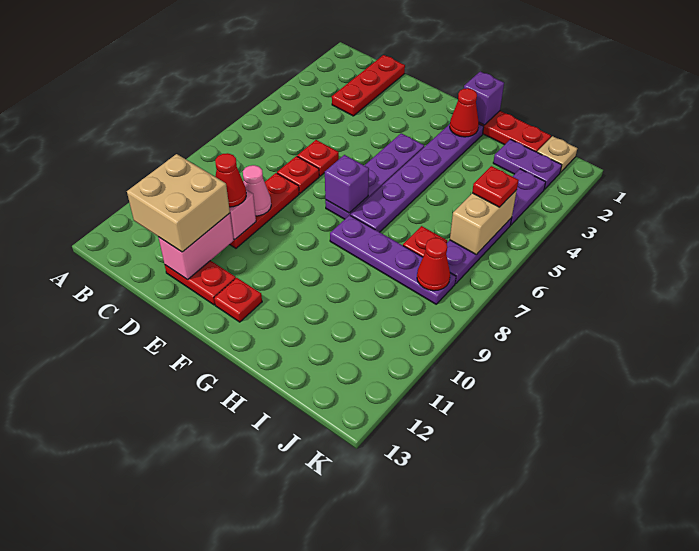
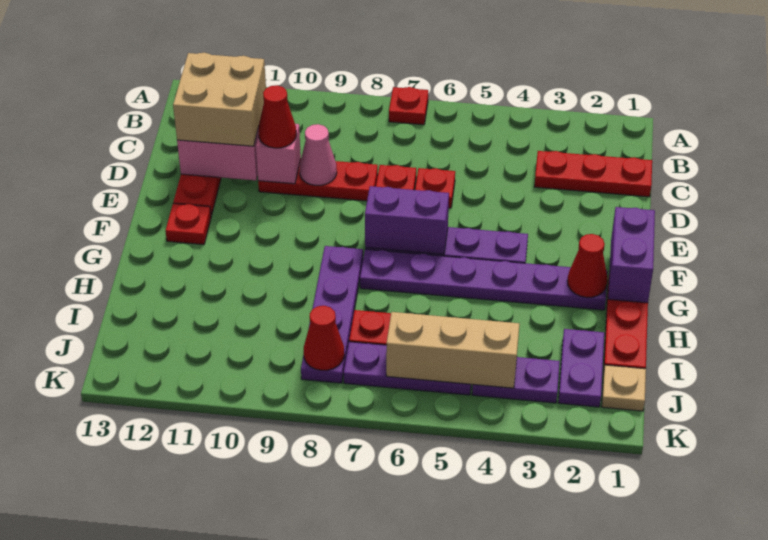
purple 1x1 brick [325,155,369,213] -> purple 1x2 brick [365,186,449,254]
purple 1x1 brick [464,71,504,125] -> purple 1x2 brick [608,207,655,303]
tan 1x2 brick [450,190,517,255] -> tan 1x3 brick [386,312,519,388]
red 1x1 plate [472,166,519,207] -> red 1x1 plate moved to [389,87,428,125]

